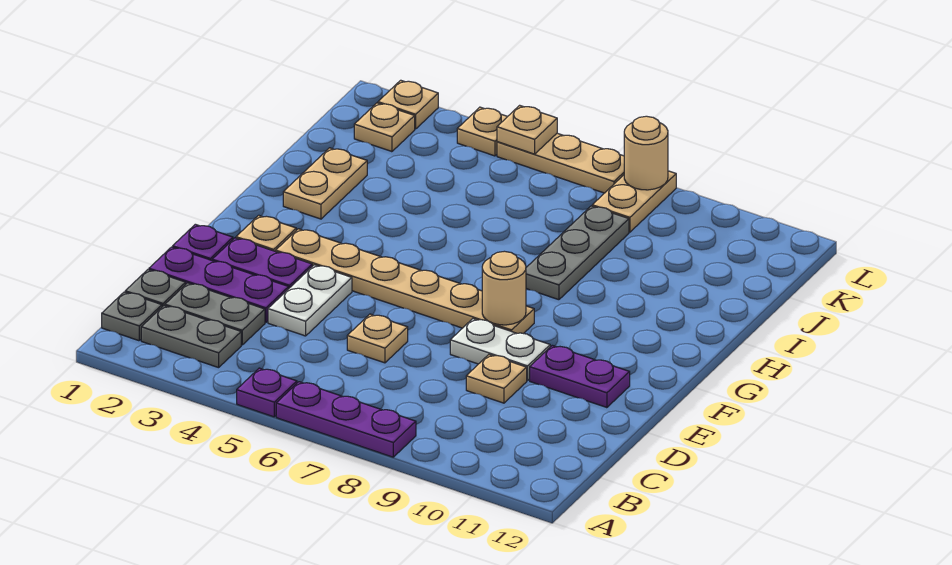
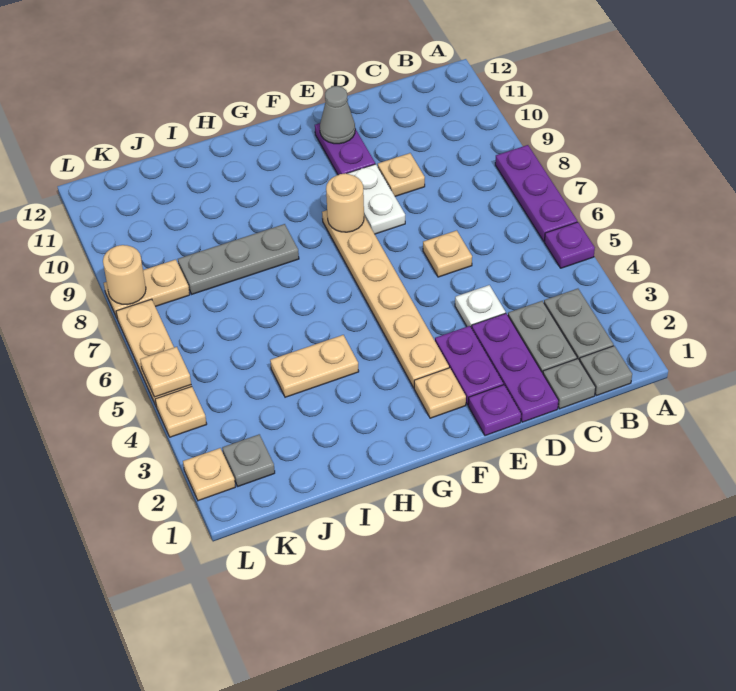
white 1x2 plate [268,265,352,336] -> white 1x1 plate [455,285,506,328]
none -> grey 1x1 cone [320,86,355,144]
tan 1x2 plate [283,148,367,219] -> tan 1x2 plate moved to [270,335,359,397]
tan 1x1 plate [354,103,415,152] -> grey 1x1 plate [222,434,275,487]

